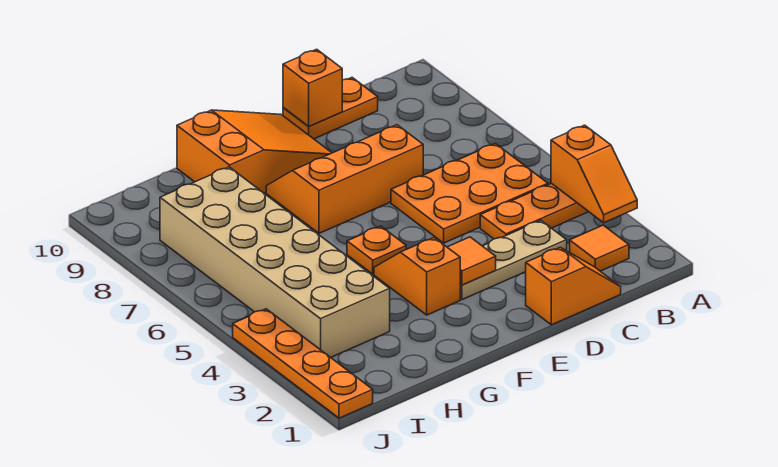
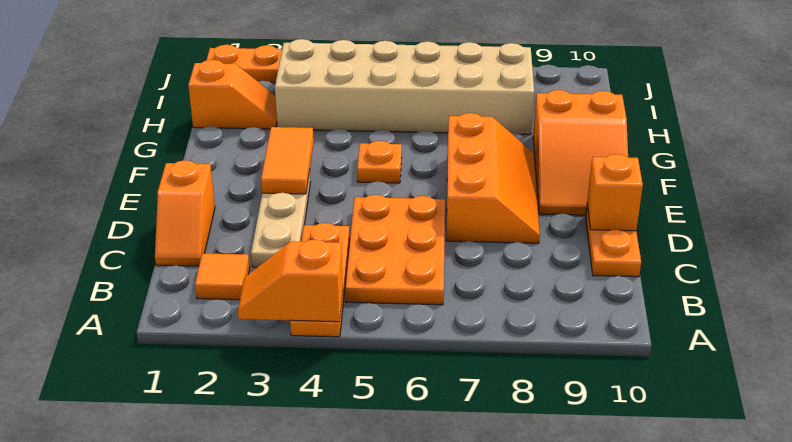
orange 1x1 tile [447,237,496,285] -> orange 1x2 tile [261,127,314,194]
orange 1x2 slope [374,238,460,315] -> orange 1x2 slope moved to [188,60,277,129]

